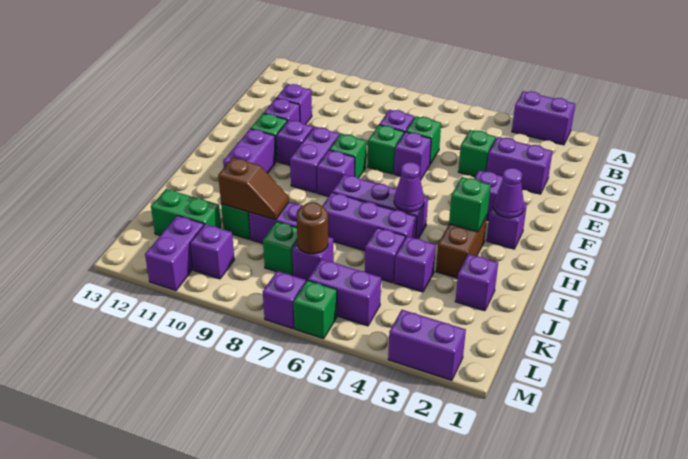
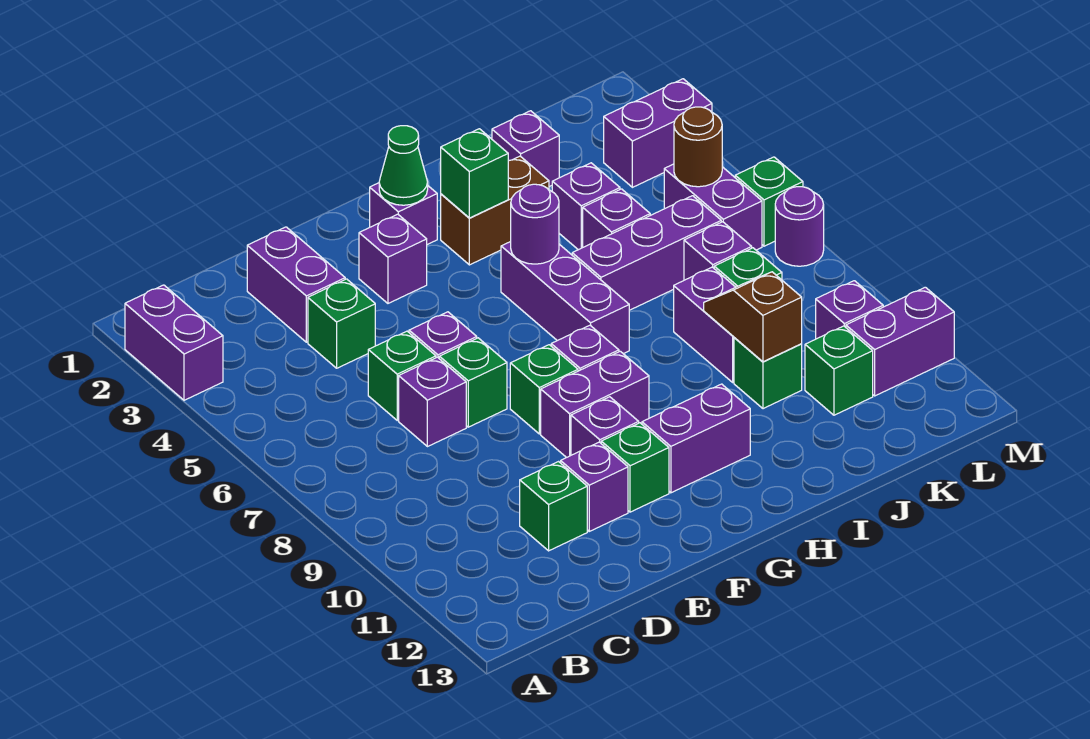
purple 1x1 brick [276,84,312,125] -> green 1x1 brick [520,462,587,551]
purple 1x1 cone [493,168,524,218] -> green 1x1 cone [379,126,428,205]
purple 1x1 cone [394,162,424,212] -> purple 1x1 round brick [511,184,559,264]
purple 1x3 brick [322,193,417,251] -> purple 1x3 brick turned to [572,196,721,310]
brown 1x1 round brick [296,202,328,254] -> brown 1x1 round brick moved to [674,107,722,187]
green 1x2 brick [151,189,221,236] -> green 1x1 brick [805,326,873,415]
purple 1x2 brick [388,310,466,380] -> purple 1x2 brick turned to [604,79,712,187]
purple 1x1 brick [263,271,306,329] -> purple 1x1 round brick [775,187,824,266]

